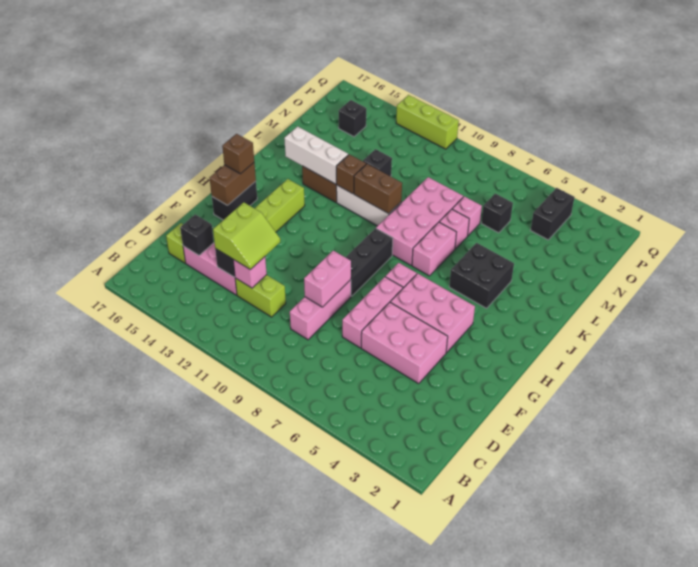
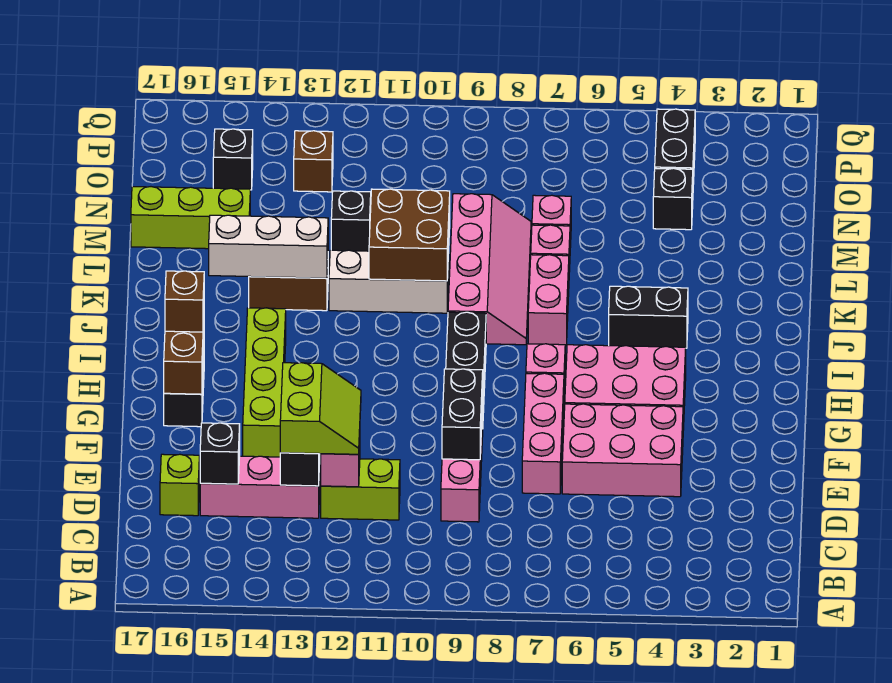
pink 1x2 brick [304,251,351,307] -> black 1x2 brick [442,369,483,460]
black 2x2 brick [449,243,514,308] -> black 1x2 brick [609,286,688,348]
pink 2x4 brick [376,177,463,265] -> pink 2x4 slope [448,194,531,345]
brown 1x2 brick [354,164,402,214] -> brown 2x2 brick [369,189,450,281]
brown 1x1 brick [336,154,366,194] -> brown 1x1 brick moved to [294,131,333,192]
black 1x1 brick [481,194,513,233] -> black 1x1 brick moved to [653,168,693,230]
lime 1x3 brick [396,95,459,149] -> lime 1x3 brick moved to [131,187,250,249]

